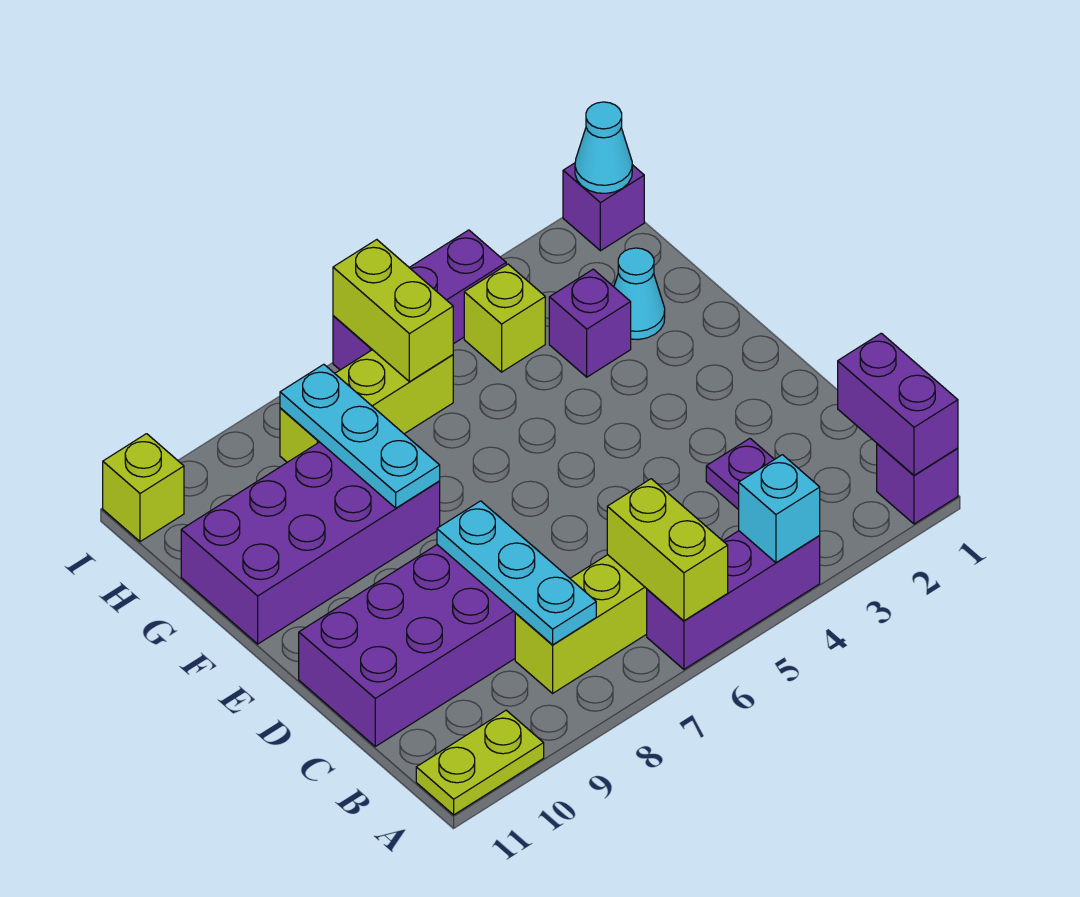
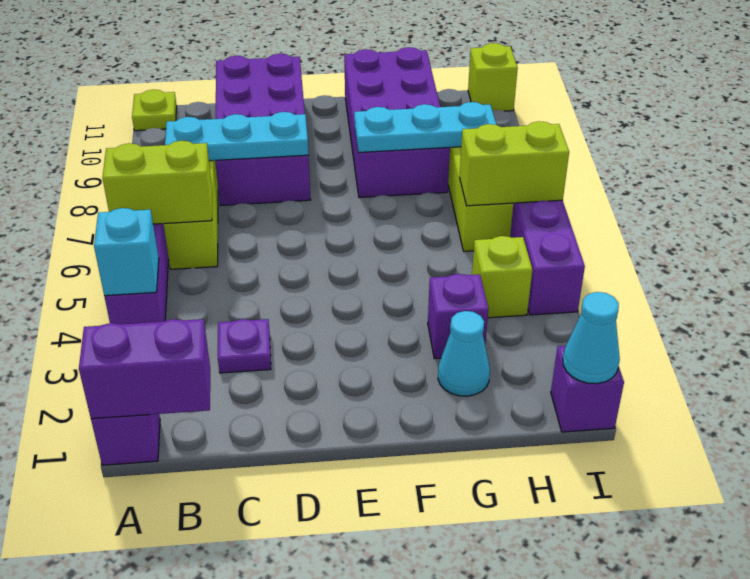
lime 1x2 plate [416,710,544,815] -> lime 1x1 plate [132,90,177,131]

